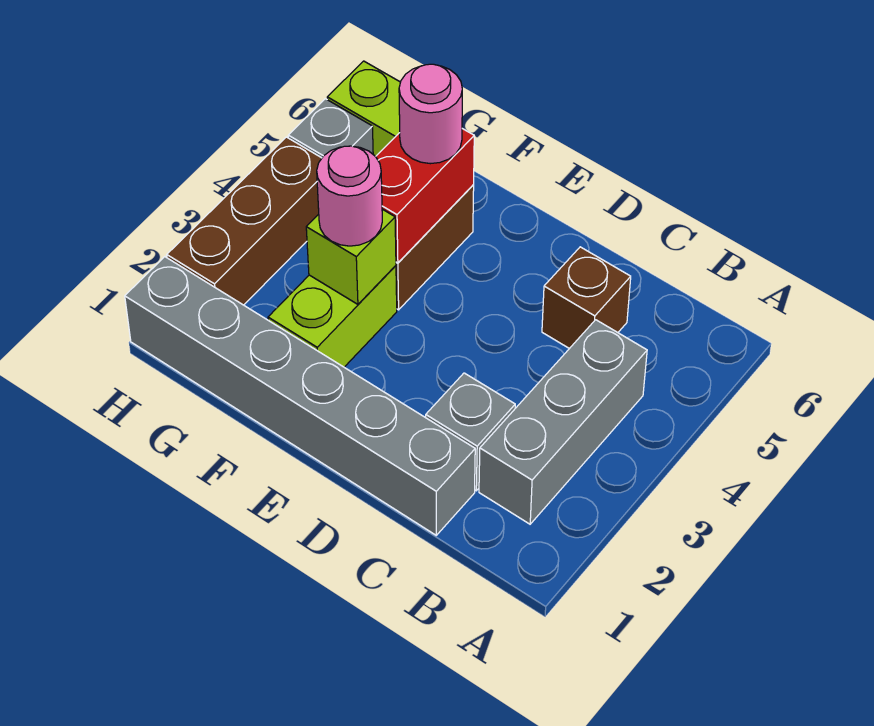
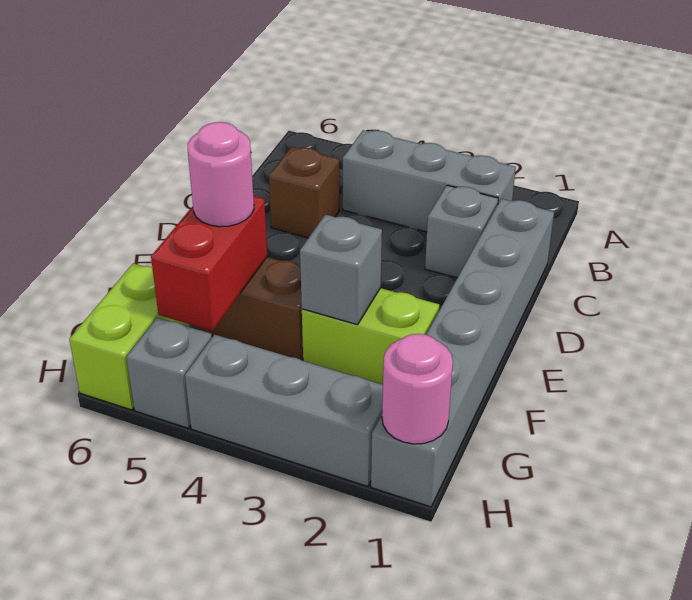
lime 1x1 brick [306,209,396,304] -> grey 1x1 brick [300,215,382,325]
pink 1x1 round brick [317,146,382,246] -> pink 1x1 round brick moved to [382,334,453,444]
red 1x2 brick [376,129,474,263] -> red 1x2 brick turned to [151,196,267,331]
brown 1x3 brick [167,137,322,305] -> grey 1x3 brick [185,335,383,486]

